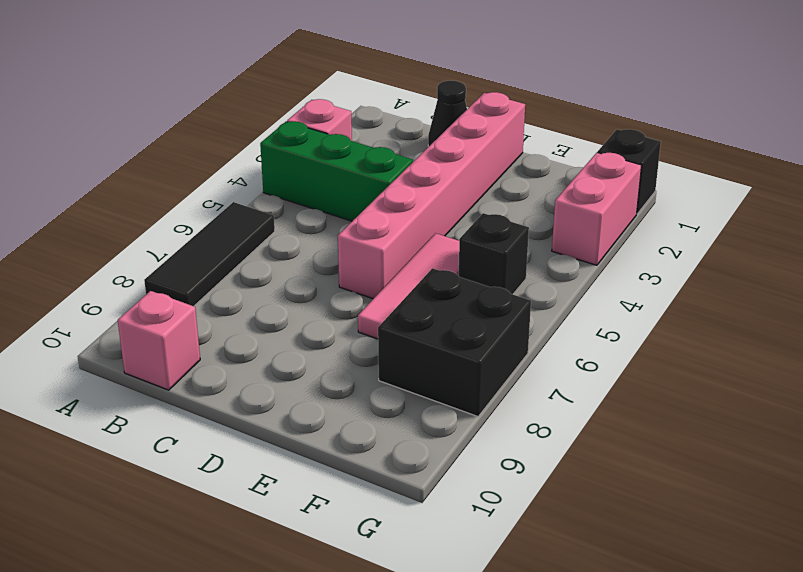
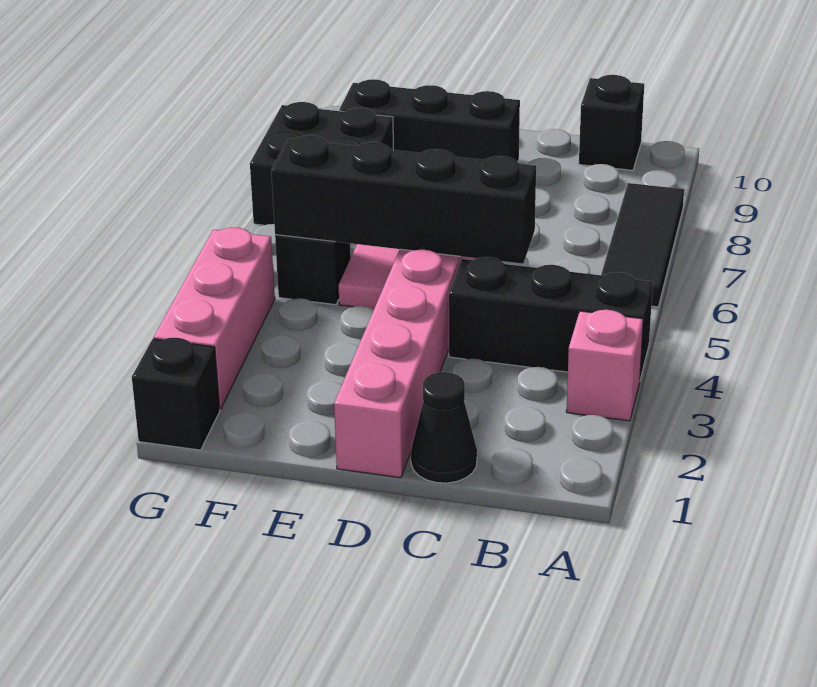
green 1x3 brick [260,121,413,221] -> black 1x3 brick [449,257,653,379]
pink 1x1 brick [118,291,200,390] -> black 1x1 brick [579,75,644,170]
none -> black 1x4 brick [271,135,536,264]
none -> black 1x3 brick [339,79,520,162]
pink 1x2 brick [552,152,642,265] -> pink 1x3 brick [154,227,275,409]

